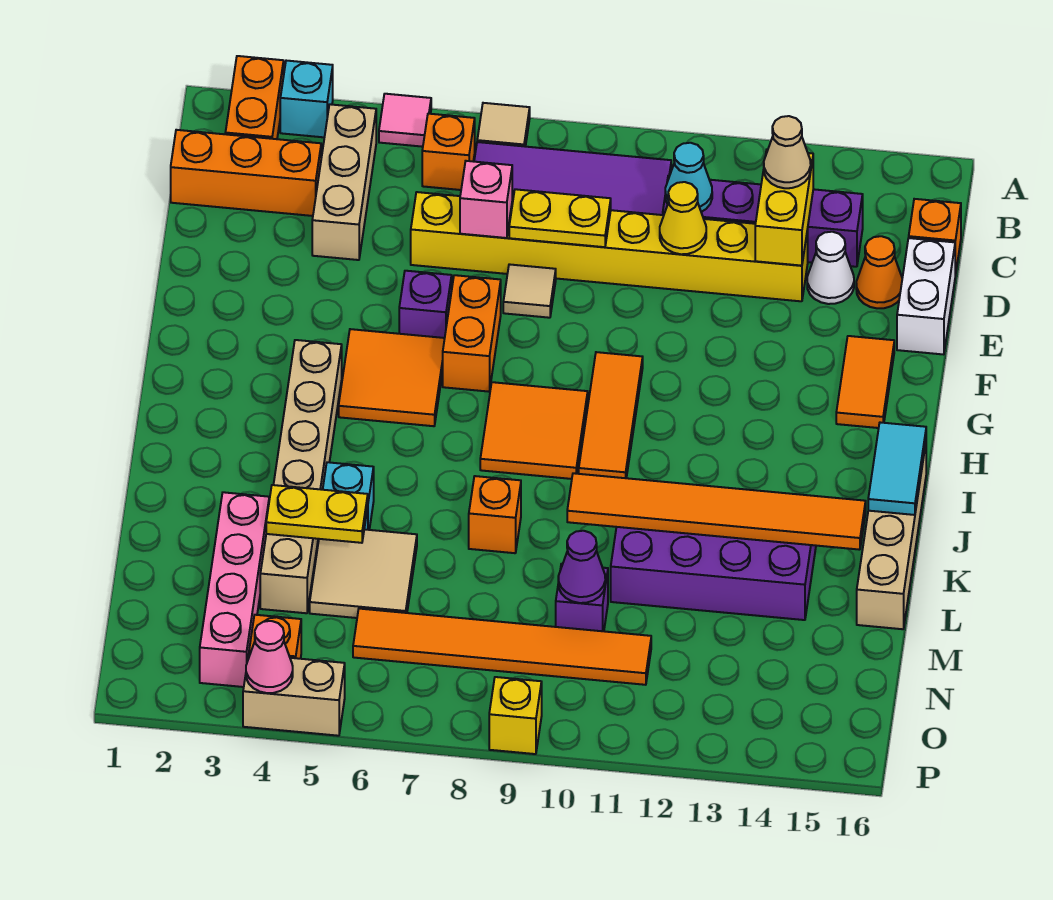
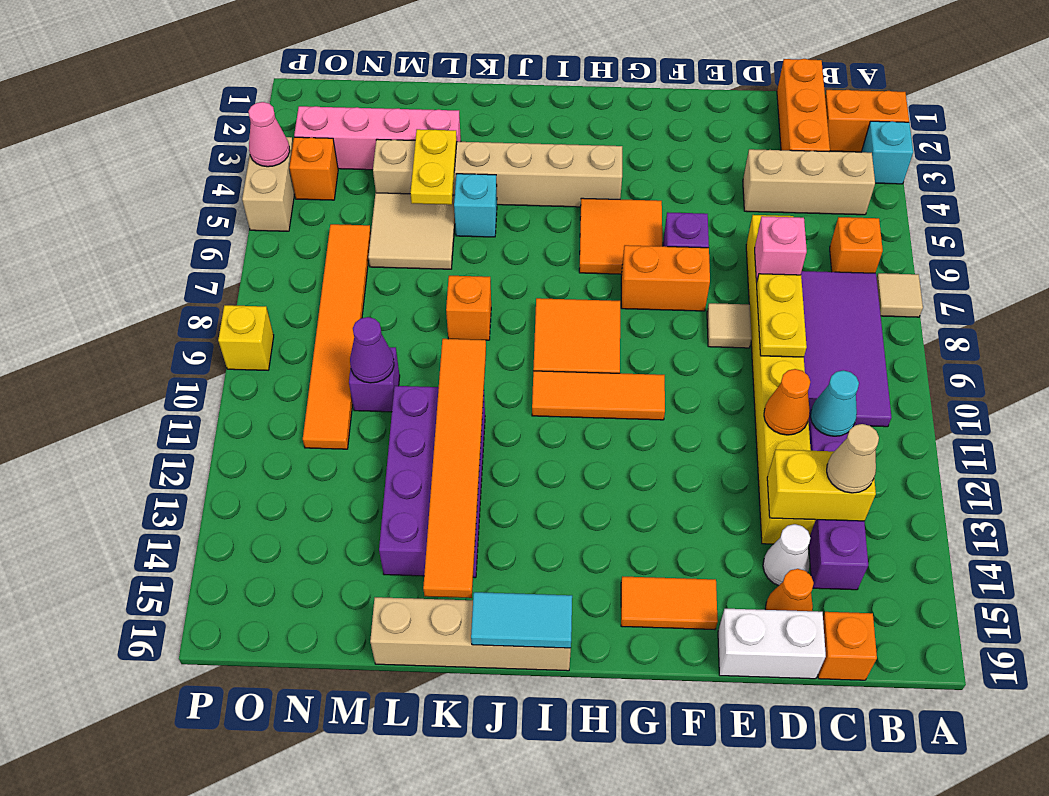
pink 1x1 tile [379,94,431,147] -> none
yellow 1x1 cone [660,182,706,254] -> orange 1x1 cone [764,369,810,435]

